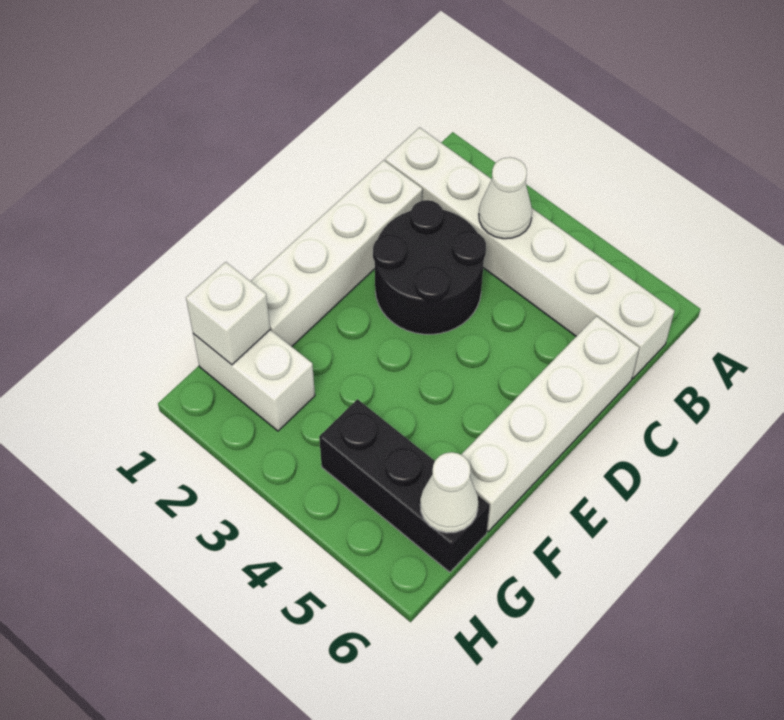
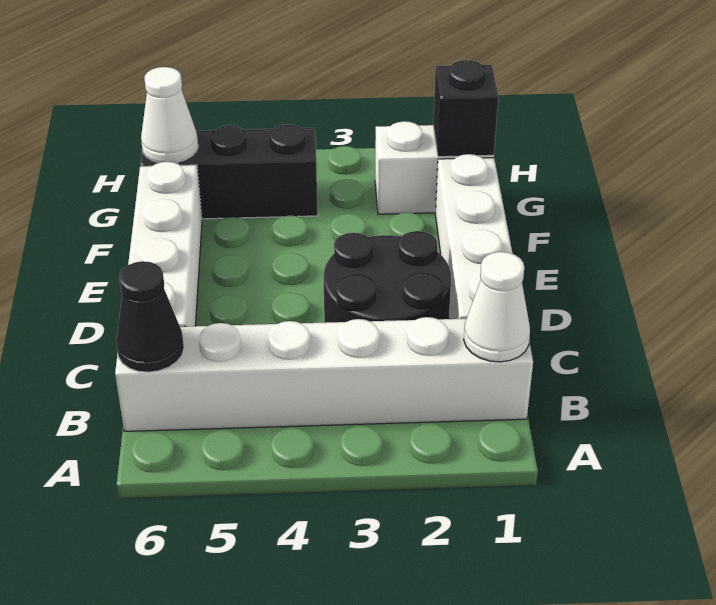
white 1x1 cone [479,157,532,239] -> white 1x1 cone moved to [464,252,530,362]
none -> black 1x1 cone [116,261,184,372]
white 1x1 brick [186,262,270,365] -> black 1x1 brick [433,60,499,157]

